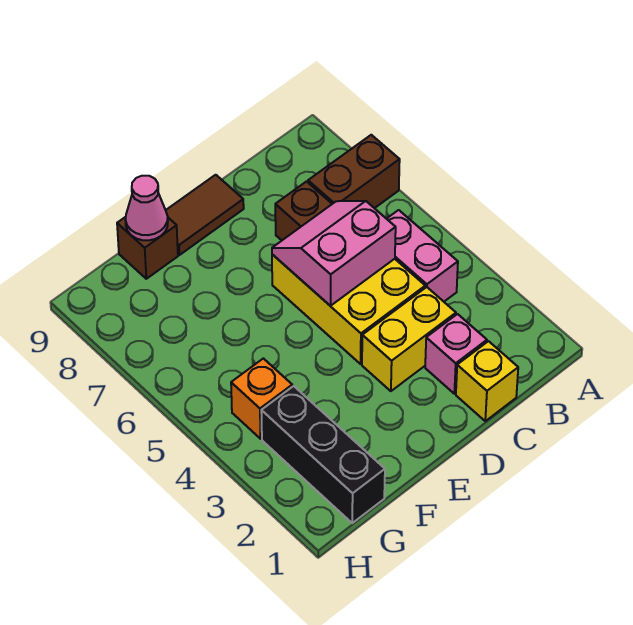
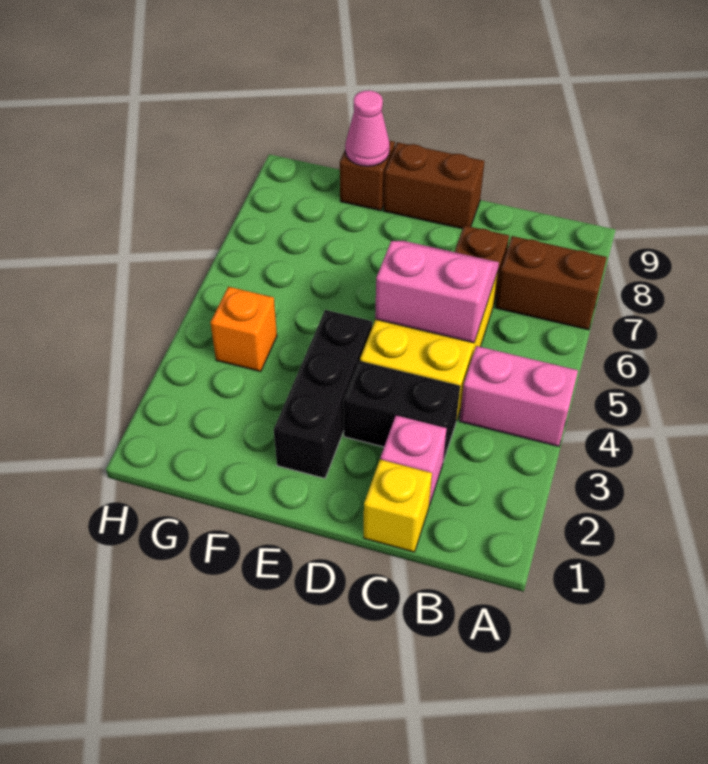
pink 1x2 brick [387,210,458,302] -> pink 1x2 brick turned to [459,346,578,446]
yellow 1x2 brick [362,287,456,391] -> black 1x2 brick [344,361,460,462]
brown 1x2 tile [166,175,244,255] -> brown 1x2 brick [383,142,485,229]
black 1x3 brick [261,386,385,523] -> black 1x3 brick moved to [274,310,372,478]

